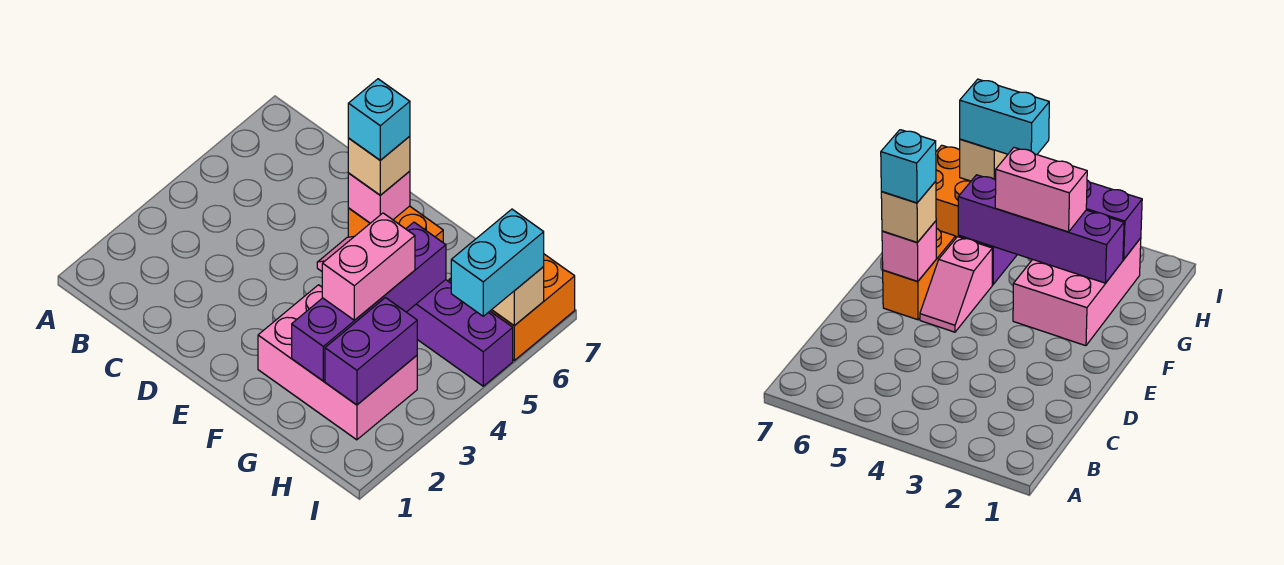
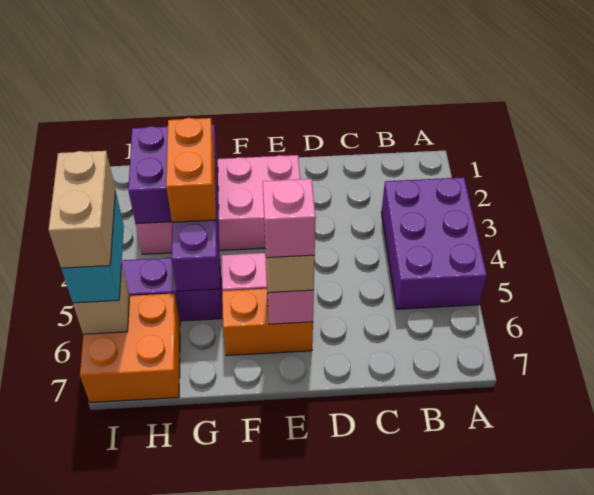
none -> purple 2x3 brick [381,177,487,309]
cyan 1x1 brick [348,79,410,160] -> pink 1x1 brick [263,179,316,258]
pink 2x3 brick [258,285,417,440] -> pink 2x4 brick [136,155,300,254]
pink 1x2 brick [322,213,415,320] -> orange 1x2 brick [166,118,216,222]
none -> tan 1x2 brick [49,151,116,268]

